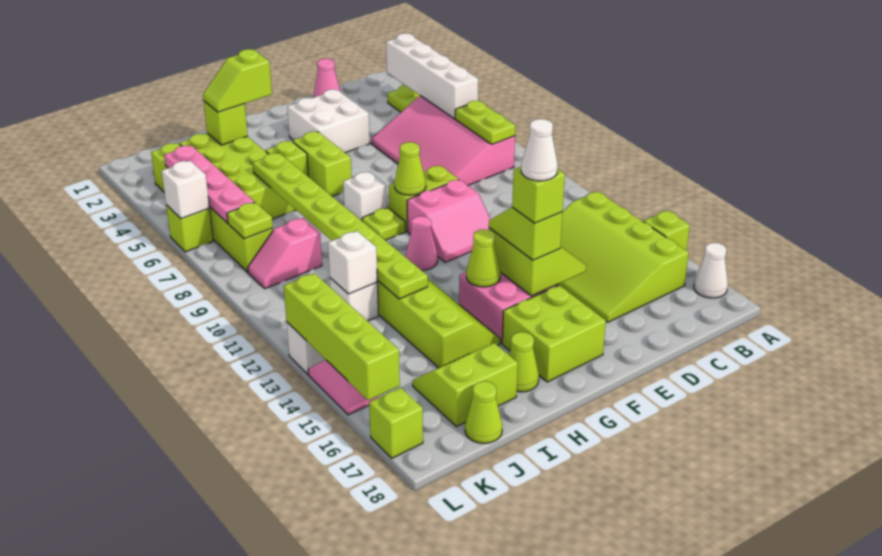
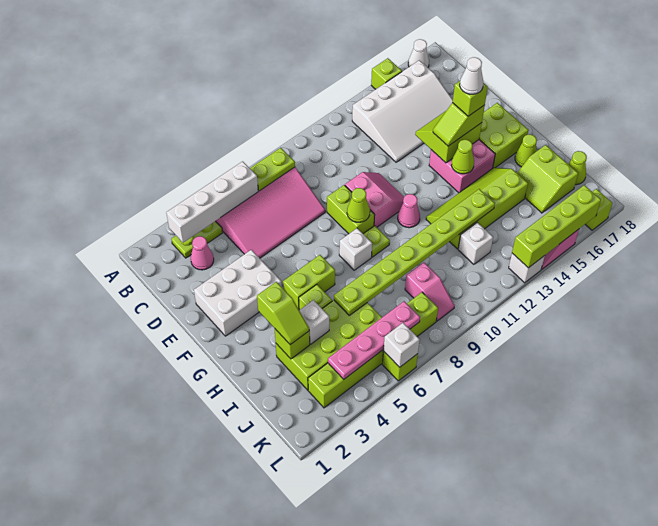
lime 3x4 slope [558,191,689,322] -> white 3x4 slope [352,60,453,162]
pink 1x1 cone [314,59,341,97] -> pink 1x1 cone moved to [191,236,214,270]
white 2x2 brick [287,89,370,153] -> white 2x3 brick [194,250,282,336]
white 1x1 brick [328,231,377,294] -> white 1x1 brick moved to [299,300,329,344]
lime 1x1 plate [227,202,273,239] -> none

